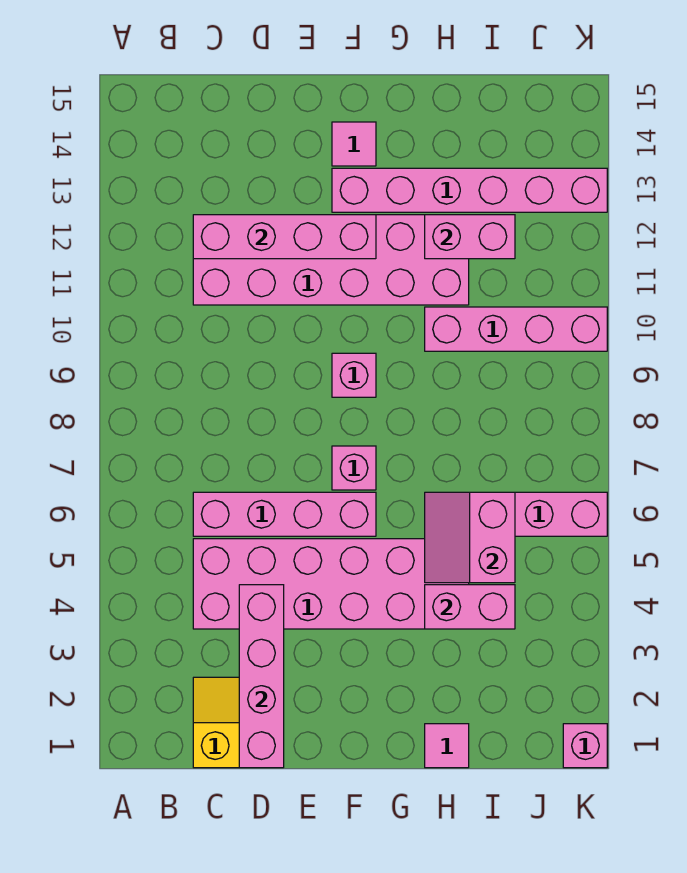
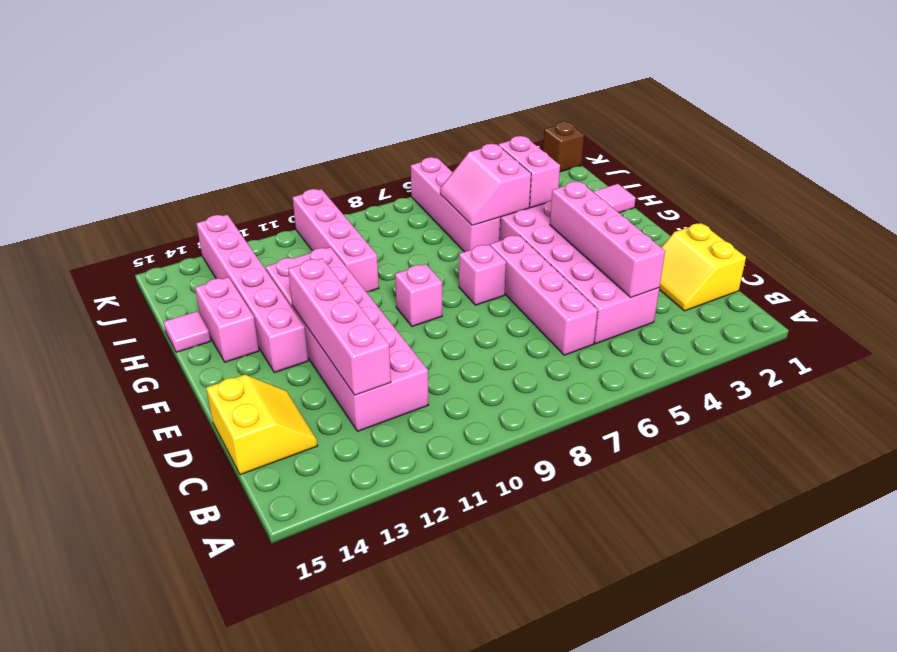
none -> yellow 2x2 slope [206,375,318,475]
pink 1x4 brick [239,585,284,768] -> pink 1x4 brick turned to [550,181,665,297]
pink 1x1 tile [332,122,376,166] -> pink 1x1 tile moved to [164,311,211,352]
pink 2x2 slope [425,492,515,583] -> pink 2x2 slope turned to [440,144,531,225]
pink 1x2 brick [425,215,515,259] -> pink 1x2 brick moved to [195,277,259,362]
pink 1x1 brick [563,724,607,768] -> brown 1x1 brick [543,122,584,172]

